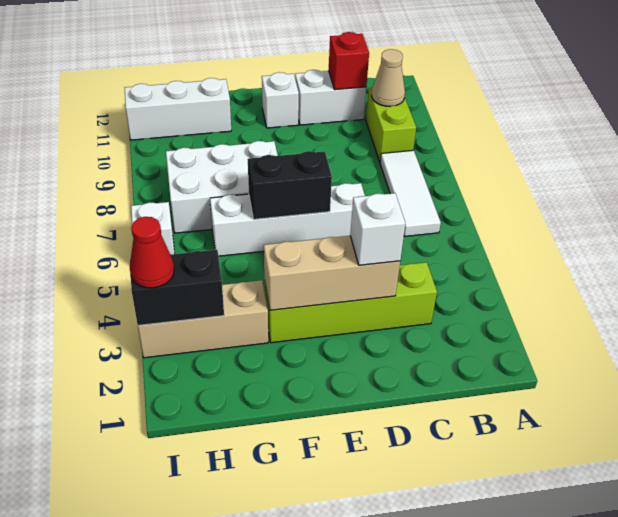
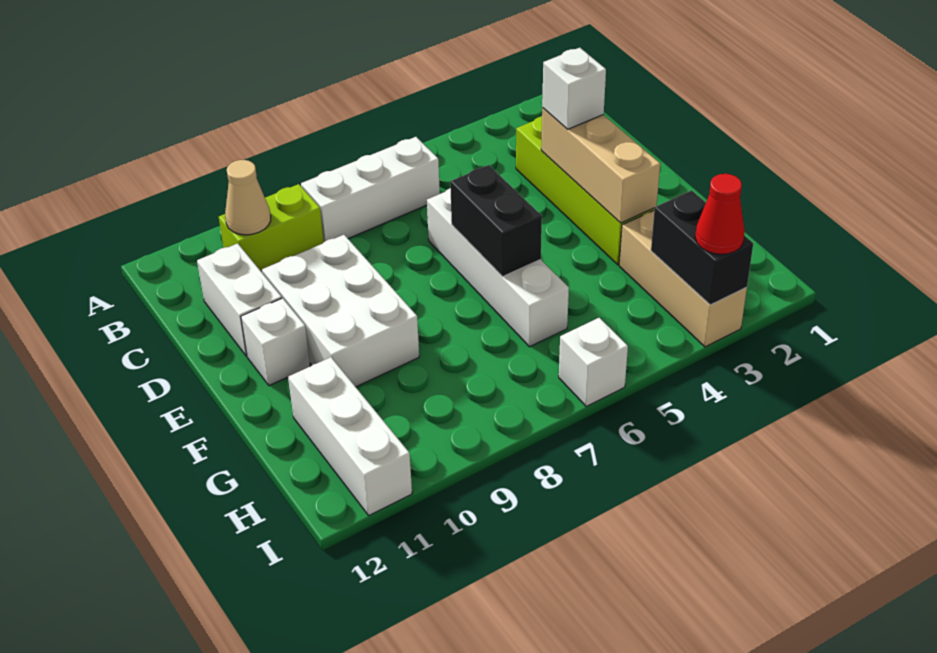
white 1x3 tile [380,150,441,236] -> white 1x3 brick [301,137,440,242]
red 1x1 brick [329,32,369,90] -> none
white 2x3 brick [166,141,278,233] -> white 2x3 brick moved to [262,235,419,387]

